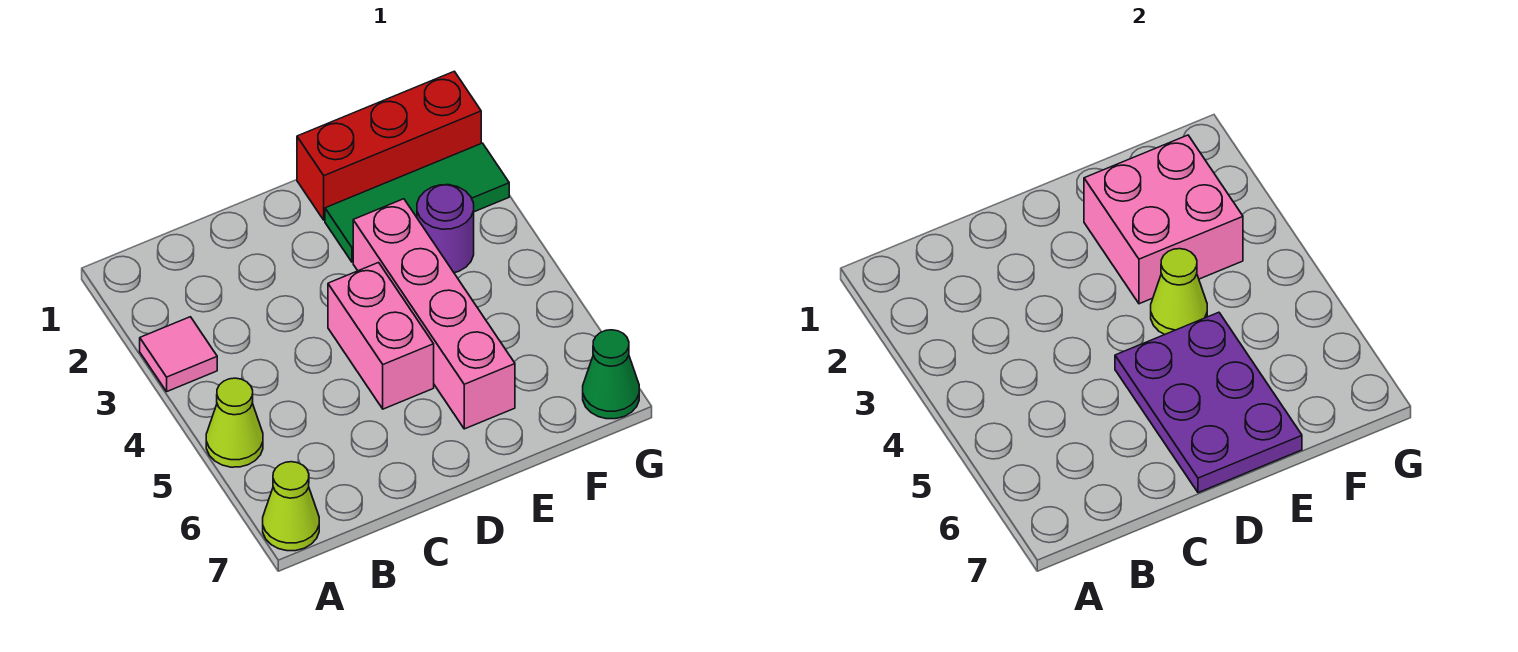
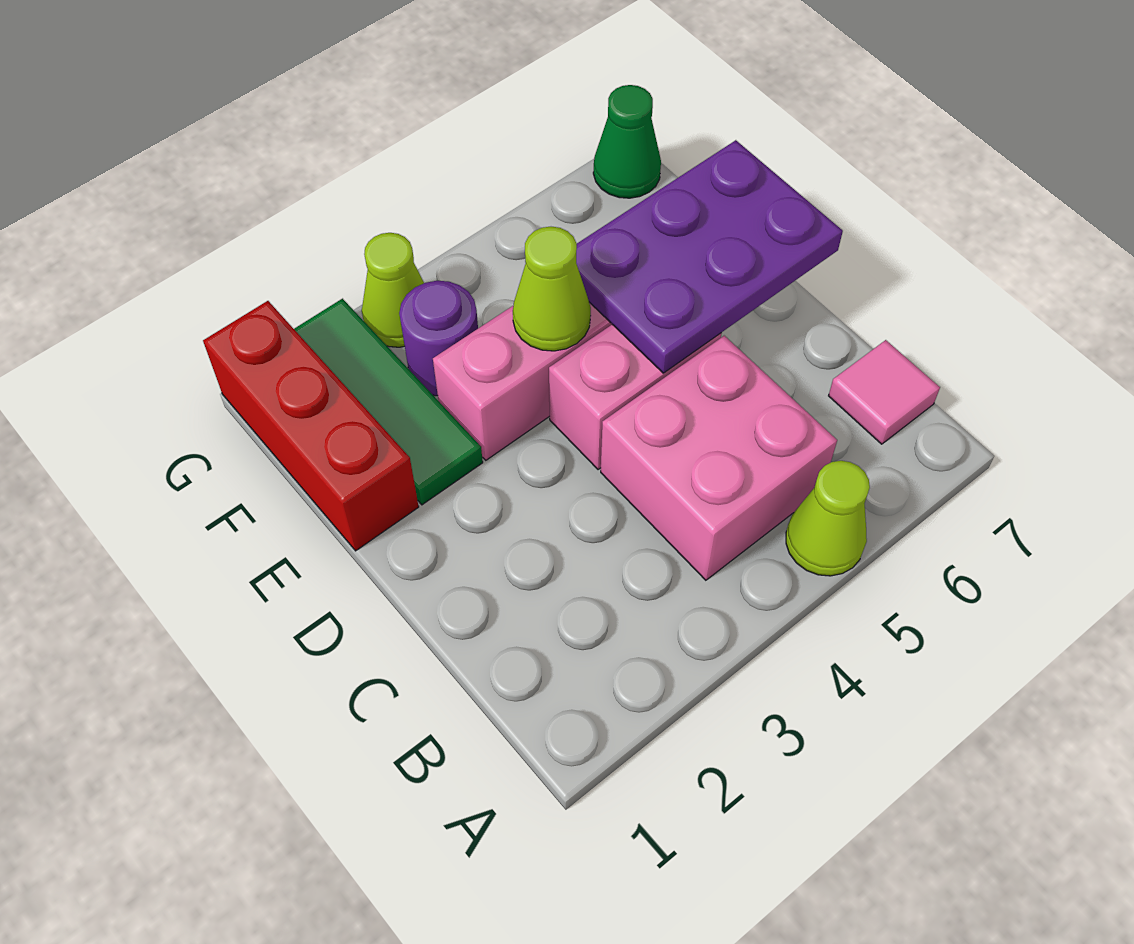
pink 1x1 tile [140,317,217,391] -> pink 1x1 tile moved to [829,340,940,444]
lime 1x1 cone [263,462,319,551] -> lime 1x1 cone moved to [362,233,424,347]
pink 2x2 brick [1084,135,1243,304] -> pink 2x2 brick moved to [601,336,837,580]

